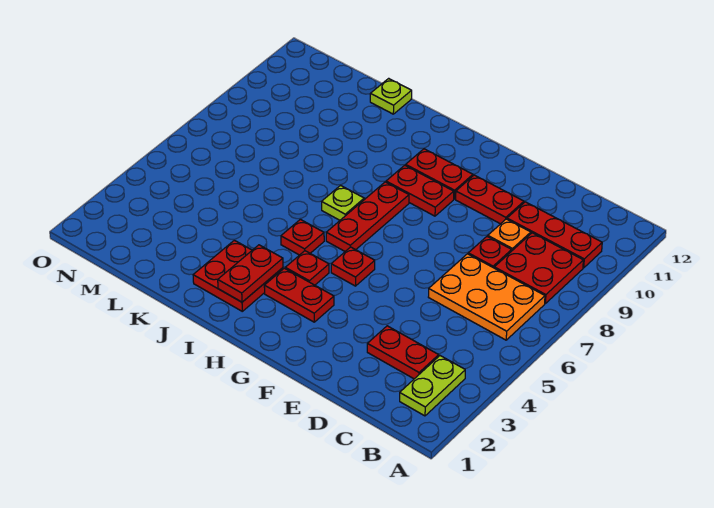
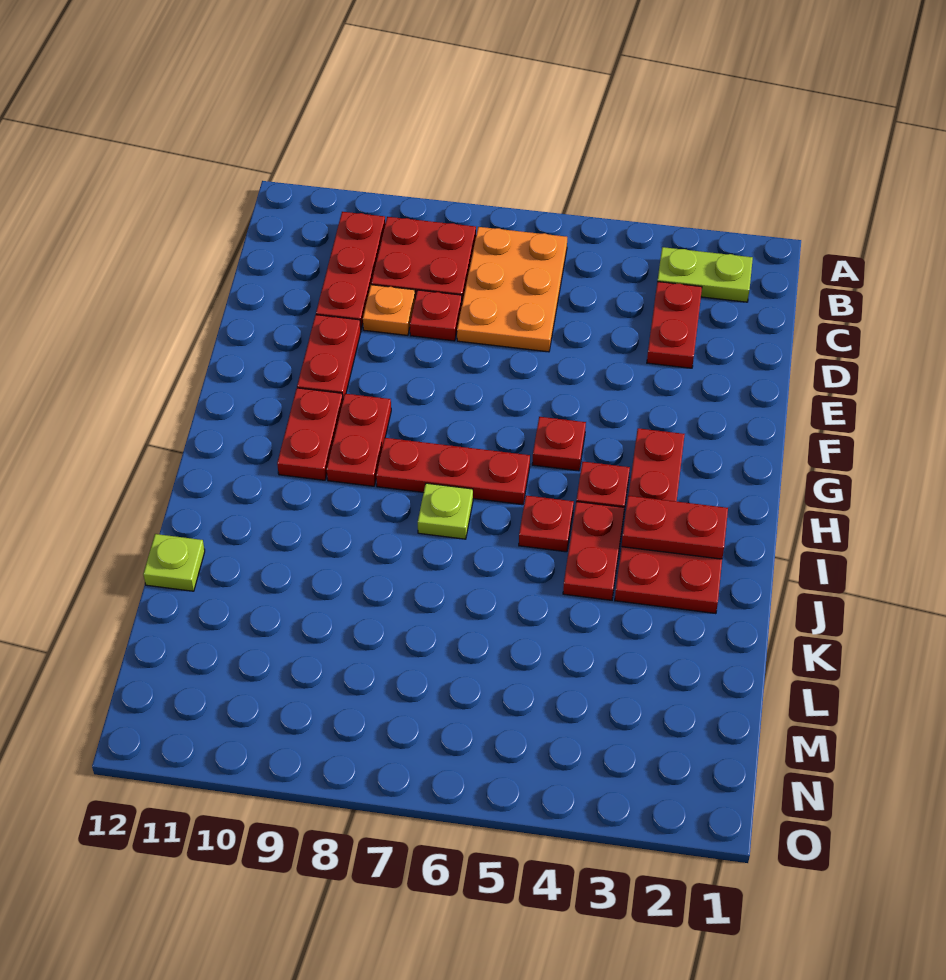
none -> red 1x2 plate [563,502,624,600]

